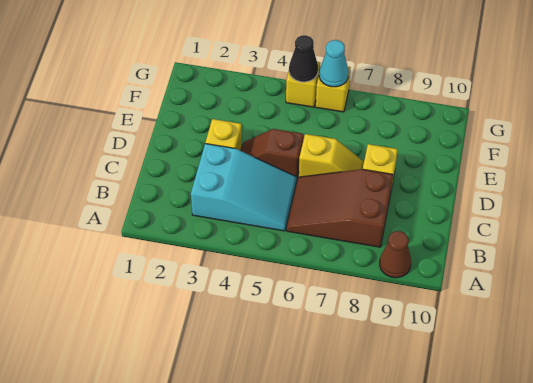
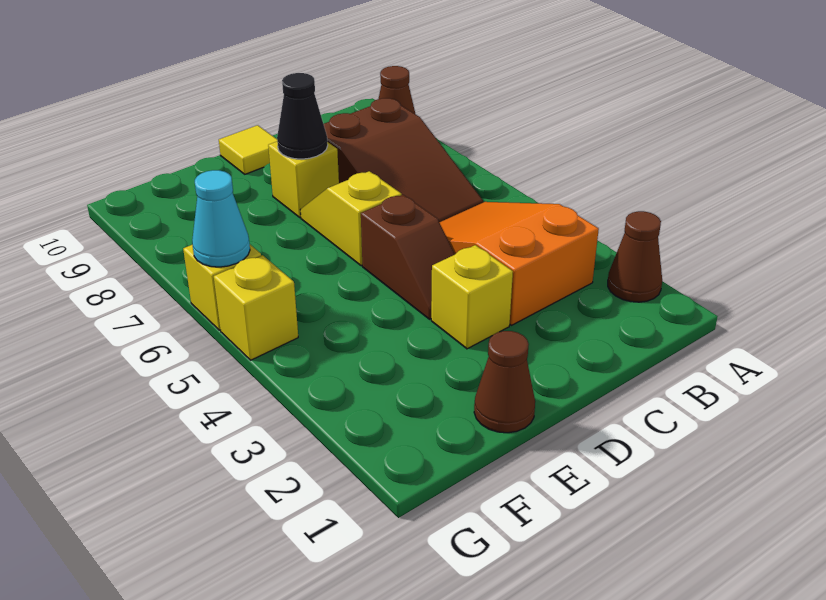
none -> brown 1x1 cone [608,211,662,302]
cyan 2x3 slope [191,144,297,231] -> orange 2x3 slope [439,202,599,325]
none -> yellow 1x1 tile [219,125,277,174]
none -> brown 1x1 cone [474,331,535,433]
black 1x1 cone [289,35,318,82] -> black 1x1 cone moved to [277,73,328,159]

